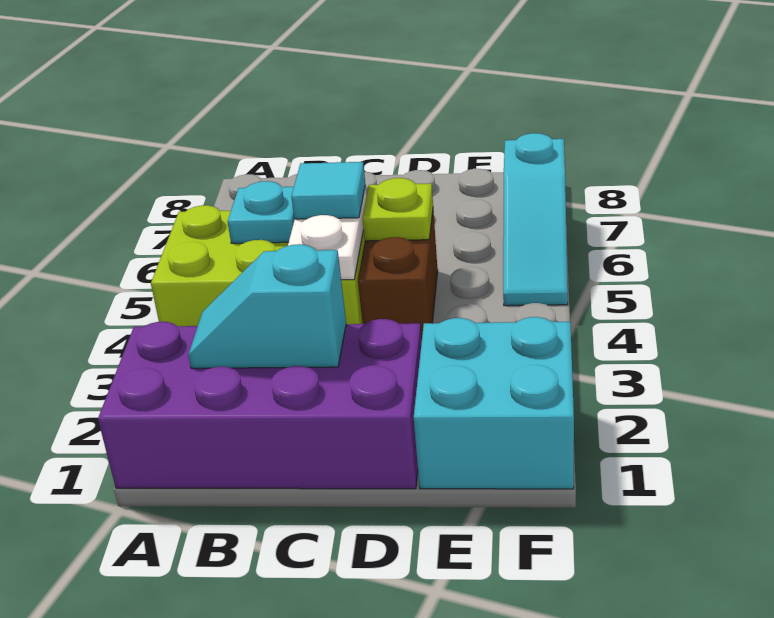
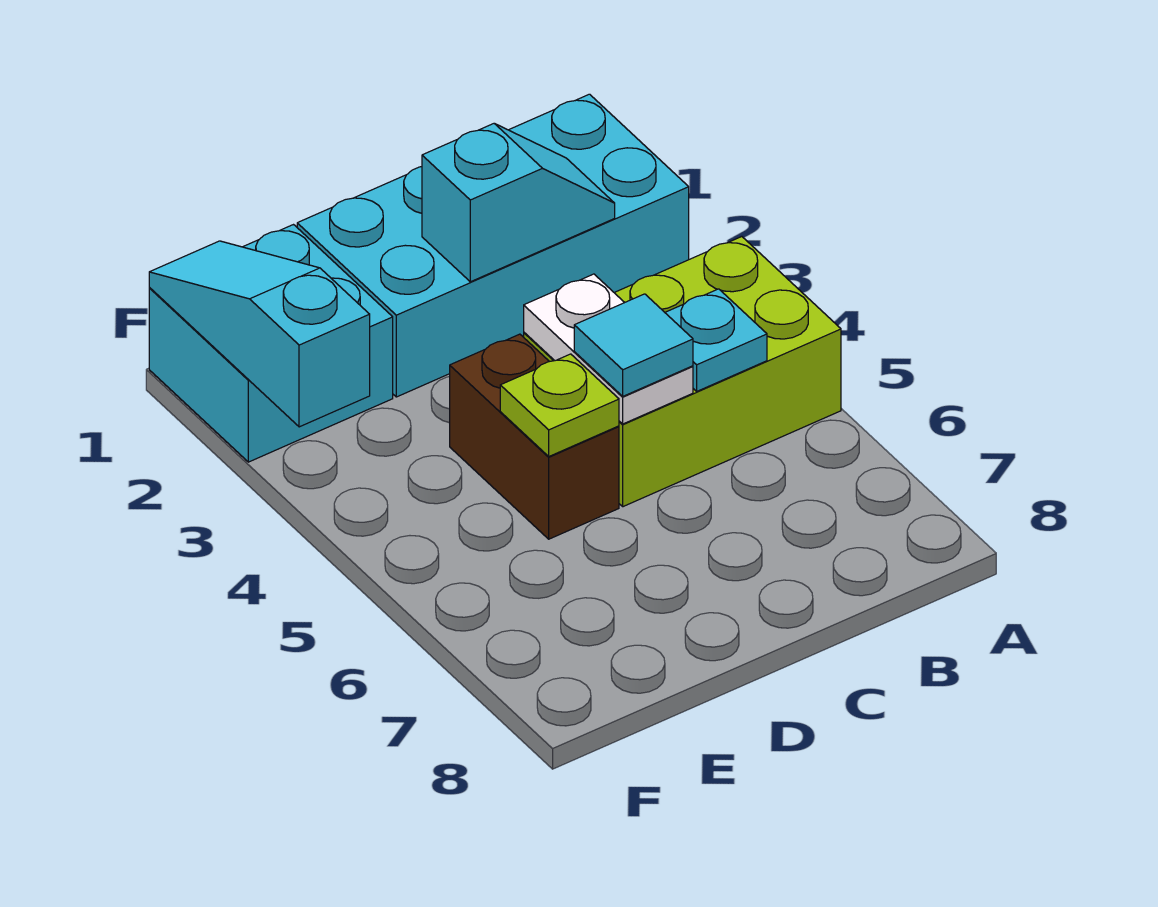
purple 2x4 brick [98,319,422,489] -> cyan 2x4 brick [297,94,689,397]
cyan 1x3 slope [503,133,568,306] -> cyan 1x3 slope moved to [149,241,370,427]

